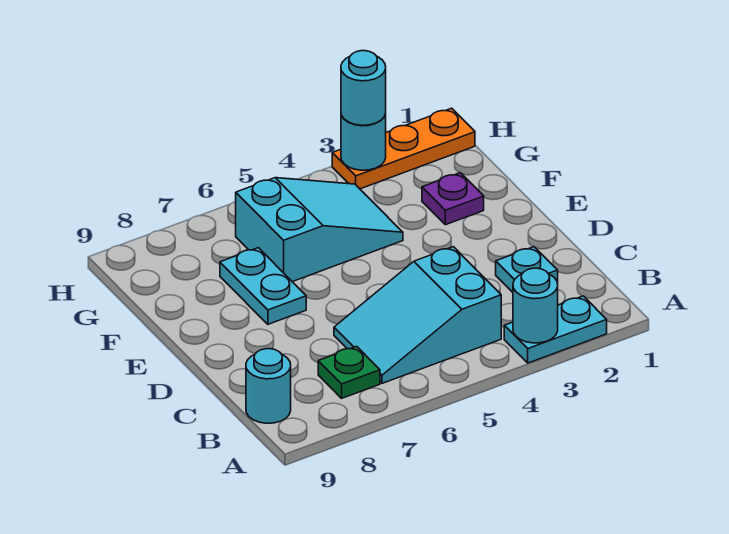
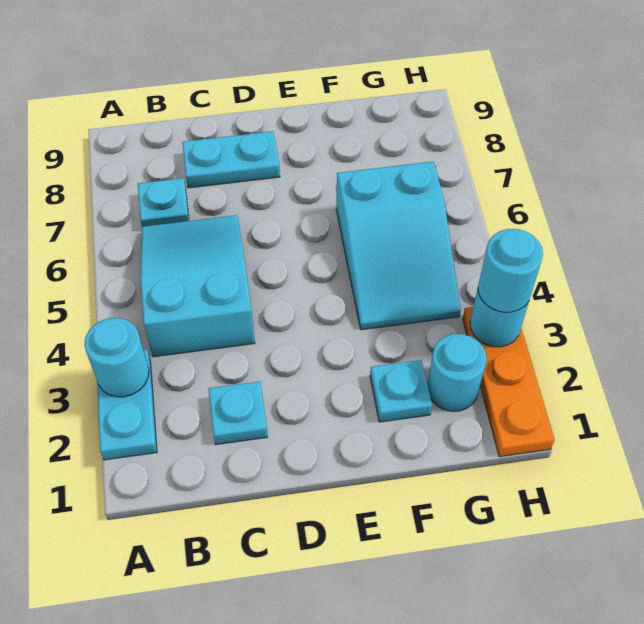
green 1x1 plate [318,346,380,398] -> cyan 1x1 plate [138,178,189,227]
cyan 1x1 round brick [246,349,291,423] -> cyan 1x1 round brick moved to [427,334,487,411]
cyan 1x2 plate [220,248,306,324] -> cyan 1x2 plate moved to [182,131,280,188]
purple 1x1 plate [422,173,484,225] -> cyan 1x1 plate [370,360,432,422]

